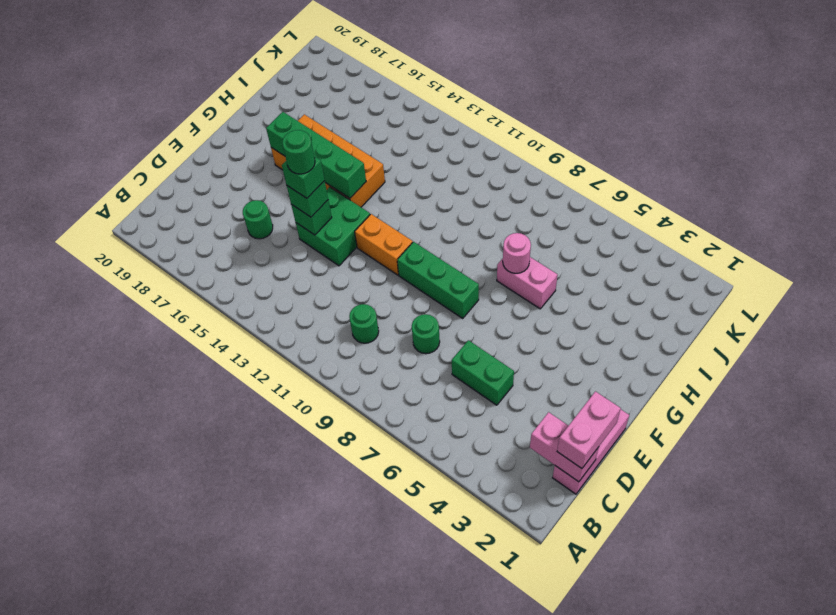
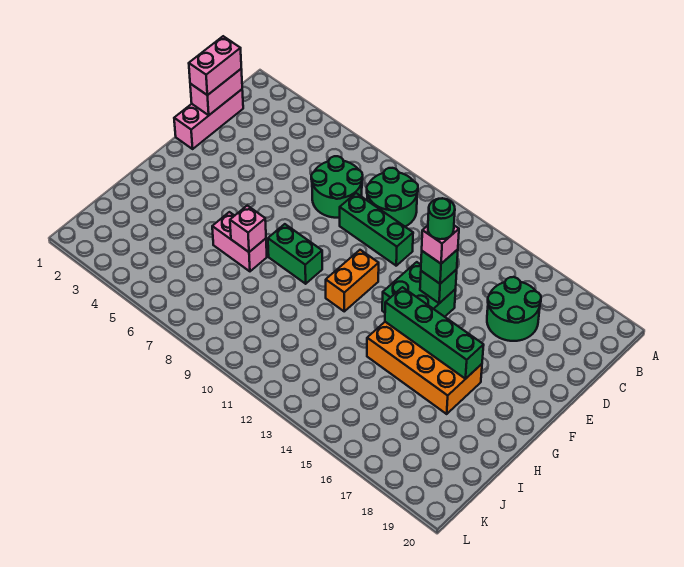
pink 1x2 brick [530,412,599,482] -> pink 1x2 brick turned to [190,69,242,115]
green 1x1 round brick [349,304,379,343] -> green 2x2 round brick [367,168,418,226]
green 1x2 brick [452,340,514,405] -> green 1x2 brick moved to [268,224,322,284]
green 1x1 round brick [412,314,440,354] -> green 2x2 round brick [311,156,363,218]
green 1x1 round brick [243,200,273,239] -> green 2x2 round brick [487,277,541,341]
green 1x1 brick [282,156,325,198] -> pink 1x1 brick [422,226,459,264]
green 1x3 brick [397,242,479,318] -> green 1x3 brick moved to [340,193,413,266]
orange 1x2 brick [355,214,413,275] -> orange 1x2 brick turned to [326,250,379,311]
pink 1x1 round brick [503,233,531,273] -> pink 1x1 brick [230,206,266,252]

